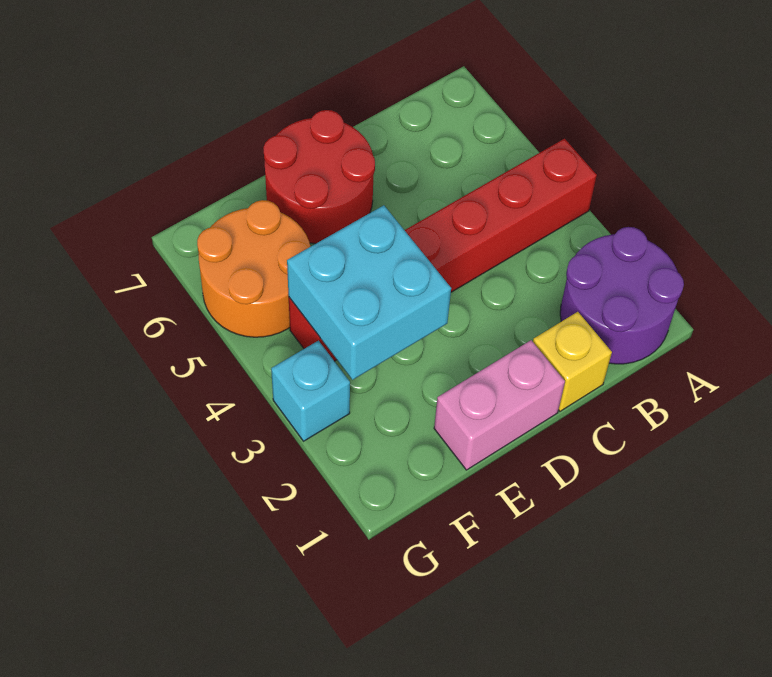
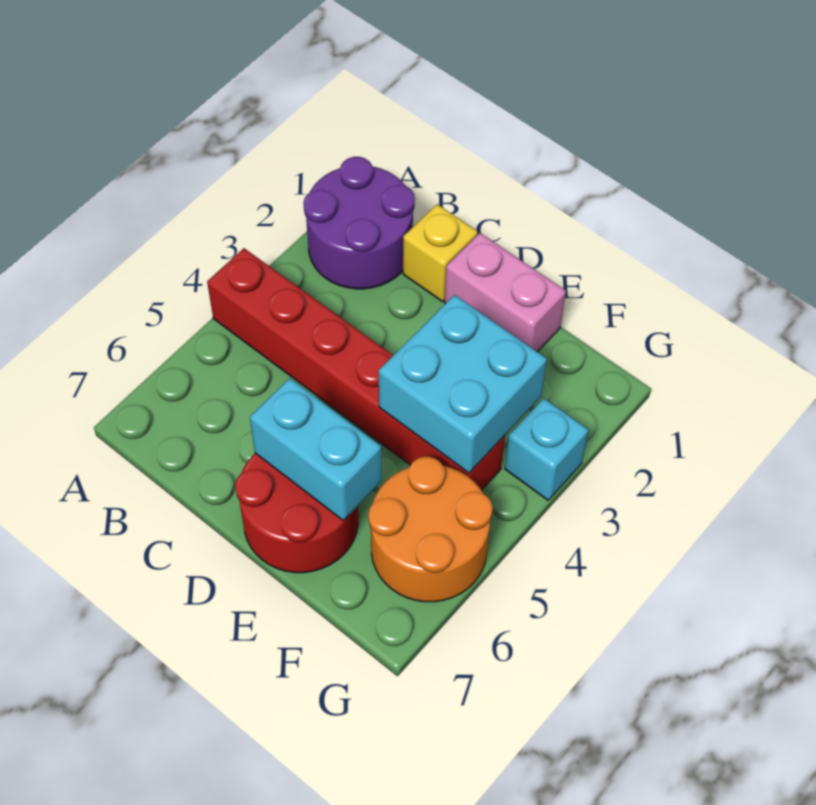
none -> cyan 1x2 brick [250,378,382,521]

